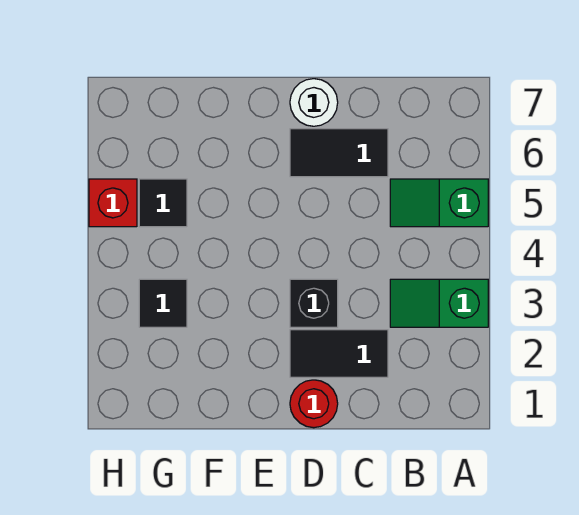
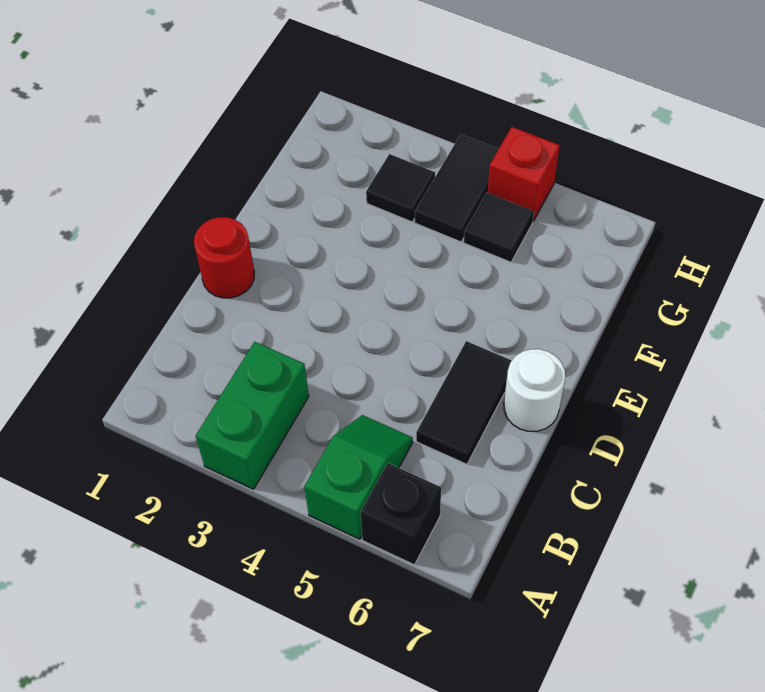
green 1x2 slope [390,279,488,327] -> green 1x2 brick [196,342,309,489]
black 1x2 tile [290,330,388,377] -> black 1x2 tile moved to [415,135,498,242]
black 1x1 brick [290,279,338,327] -> black 1x1 brick moved to [360,463,441,565]

